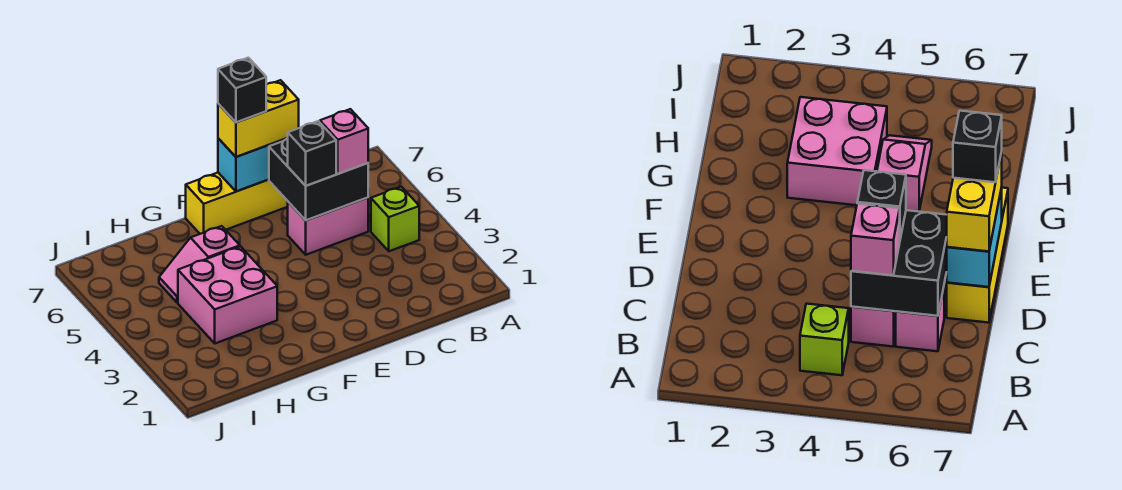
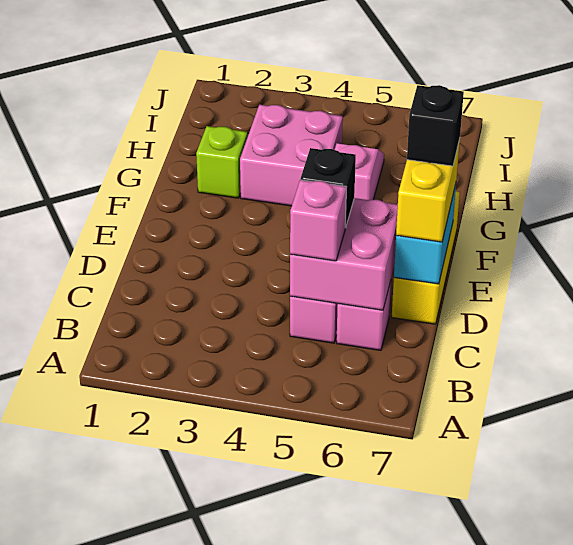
lime 1x1 brick [371,187,419,251] -> lime 1x1 brick moved to [196,126,248,198]
black 2x2 brick [269,138,368,220] -> pink 2x2 brick [290,198,398,310]

